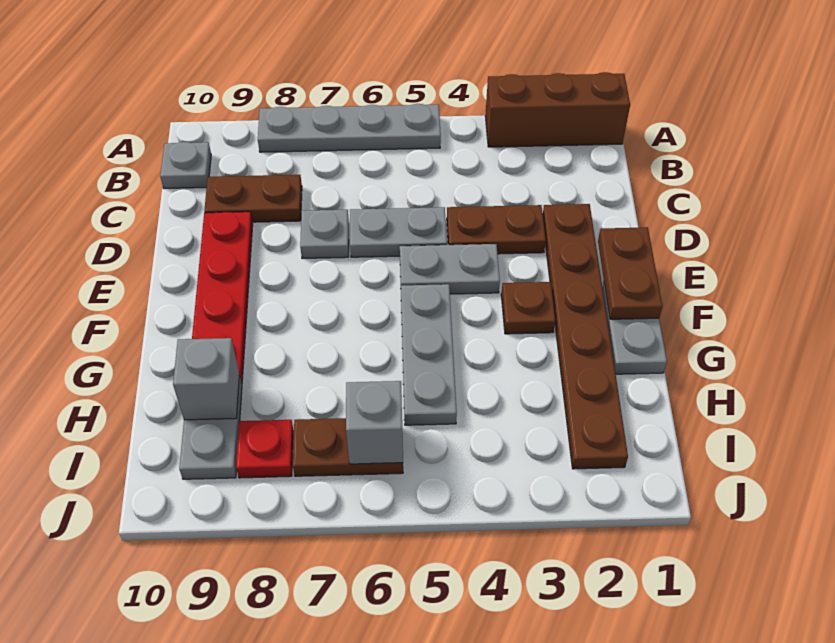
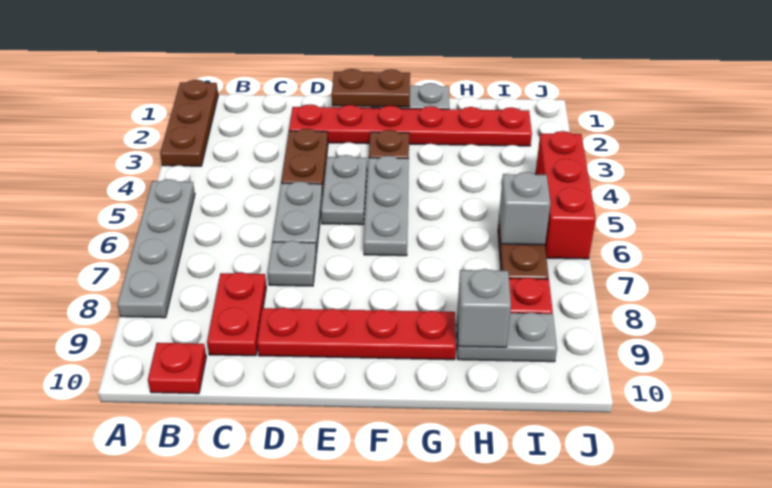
brown 1x3 brick [485,72,630,147] -> brown 1x3 plate [160,80,218,166]
grey 1x1 plate [160,142,211,189] -> red 1x1 plate [148,343,206,394]
brown 1x2 plate [204,175,302,222] -> red 1x2 plate [207,272,266,356]
brown 1x6 plate [543,204,628,469] -> red 1x6 plate [289,104,532,146]
grey 1x3 plate [401,284,457,425] -> grey 1x3 plate turned to [364,156,409,256]
none -> red 1x3 brick [536,131,596,259]

